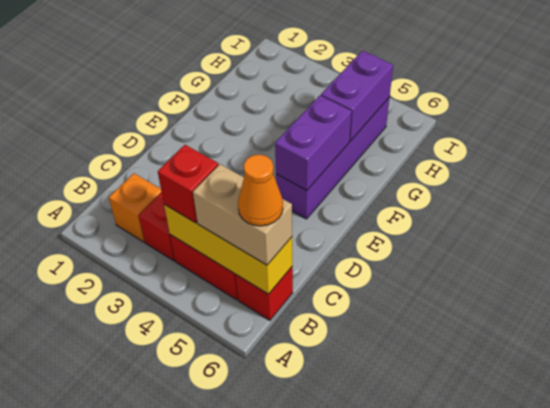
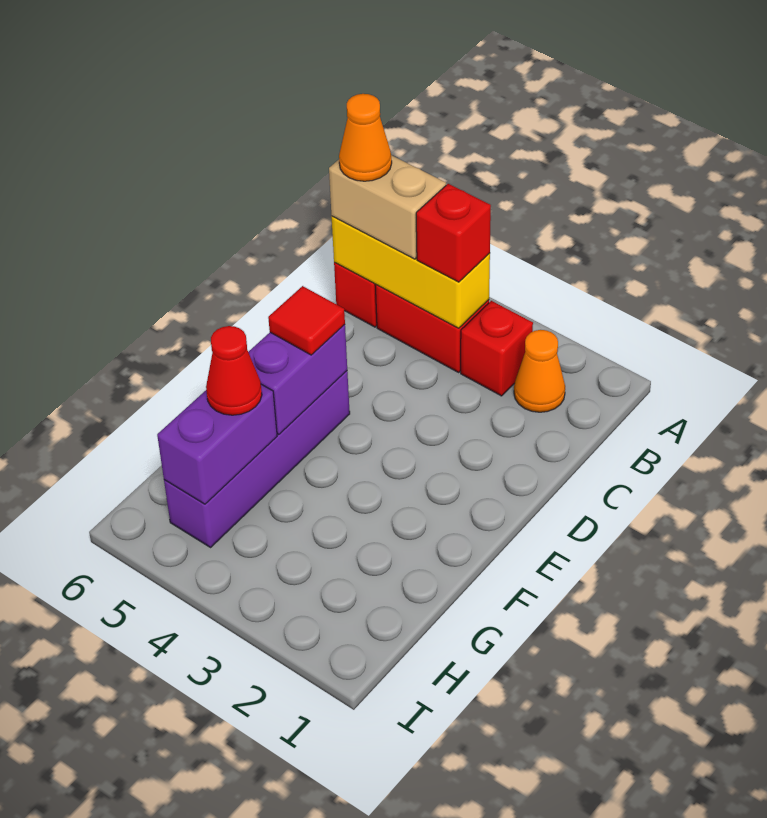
orange 1x1 brick [109,173,162,242] -> orange 1x1 cone [514,330,565,412]
none -> red 1x1 tile [268,286,345,355]
none -> red 1x1 cone [206,326,262,415]

